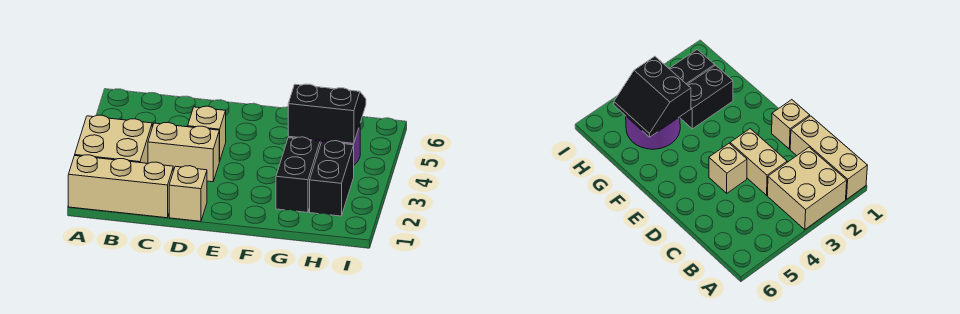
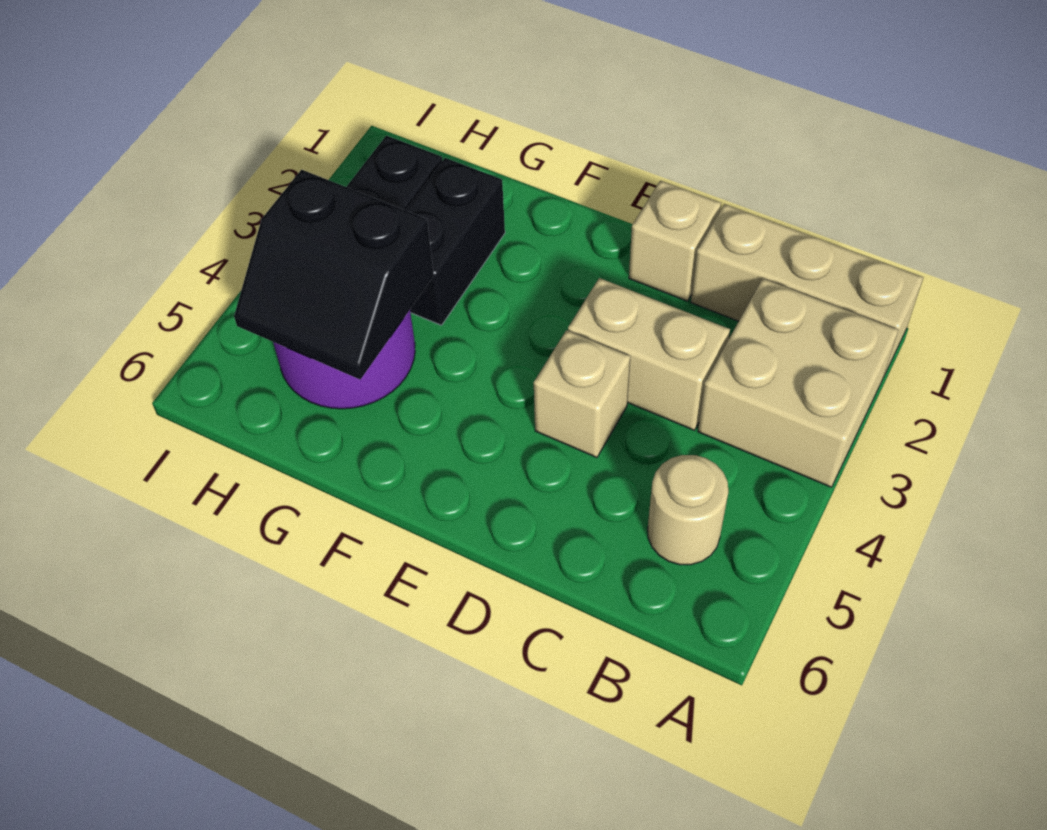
none -> tan 1x1 round brick [648,455,728,565]

